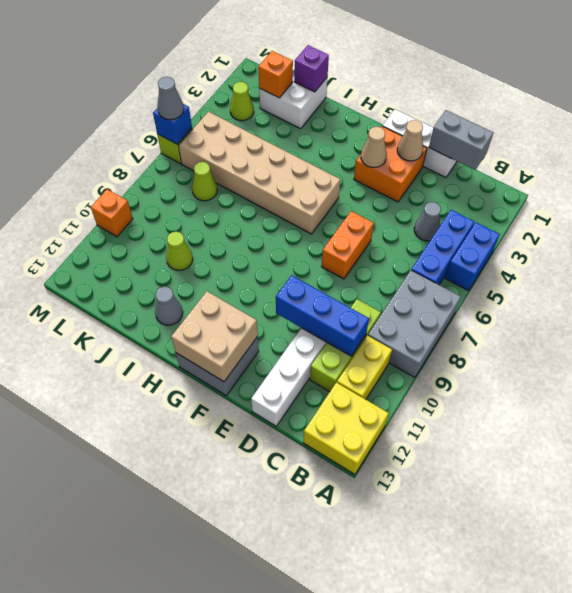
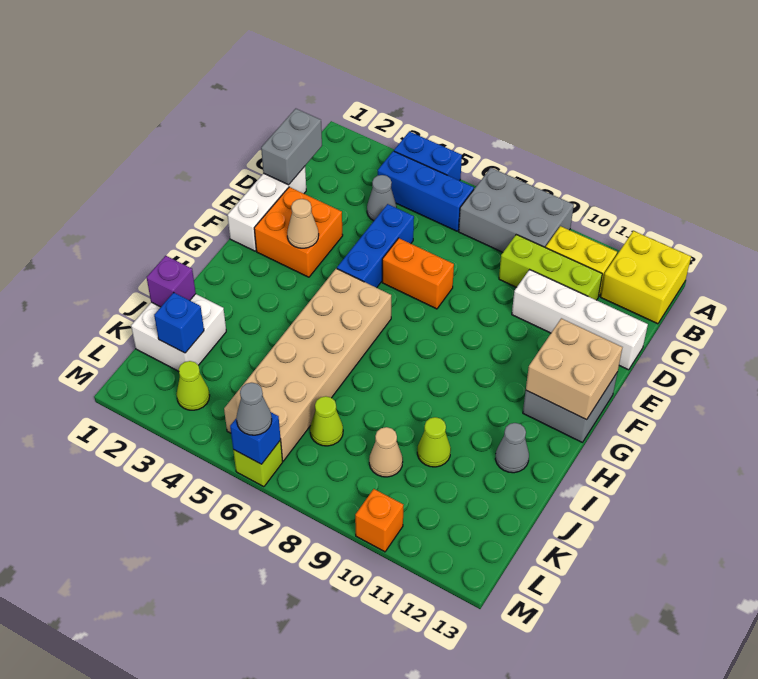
blue 1x3 brick [276,275,369,356] -> blue 1x3 brick moved to [337,204,414,288]
tan 1x1 cone [397,120,423,161] -> tan 1x1 cone moved to [369,427,403,477]
orange 1x1 brick [258,51,293,98] -> blue 1x1 brick [154,292,204,353]

